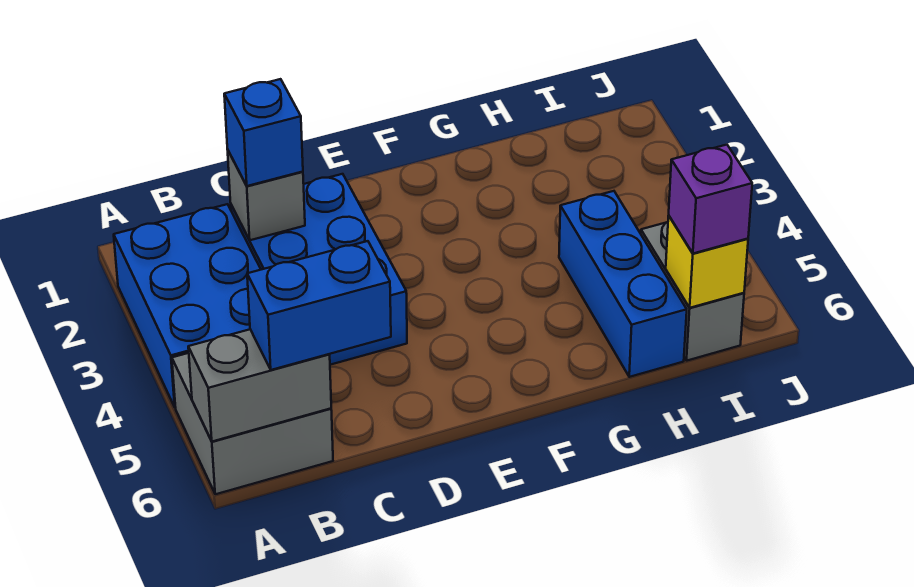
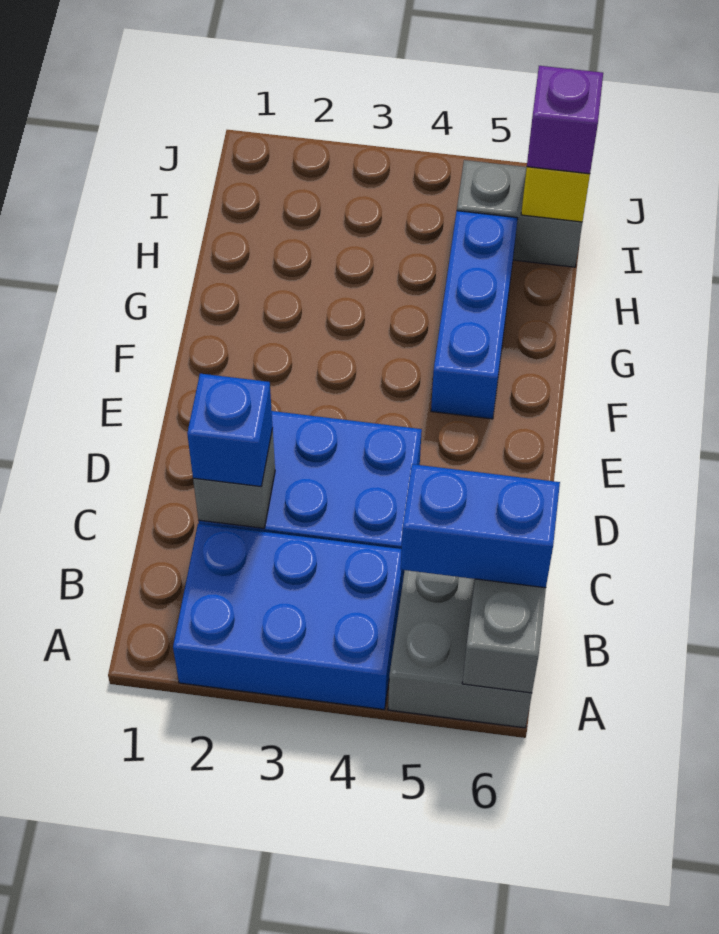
blue 1x2 brick [247,241,391,370] -> blue 1x2 brick turned to [401,464,560,588]
blue 1x3 brick [559,191,687,377] -> blue 1x3 brick turned to [431,211,518,419]

